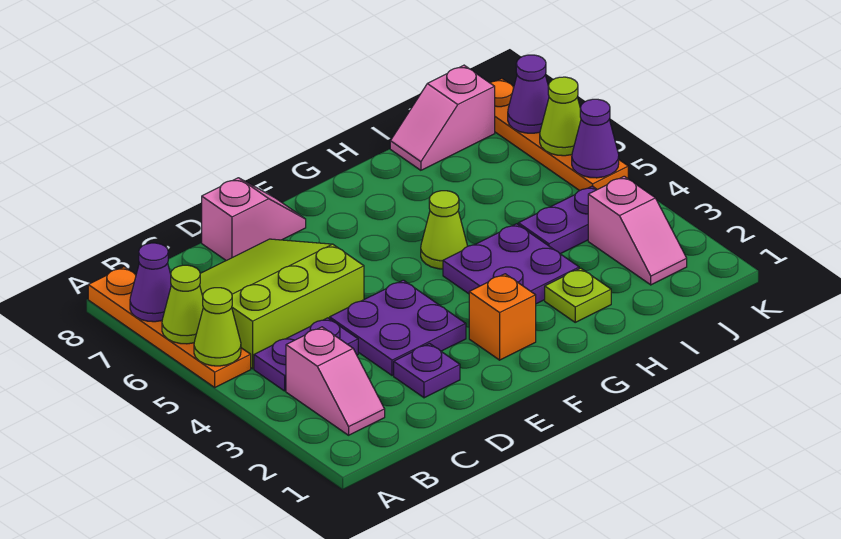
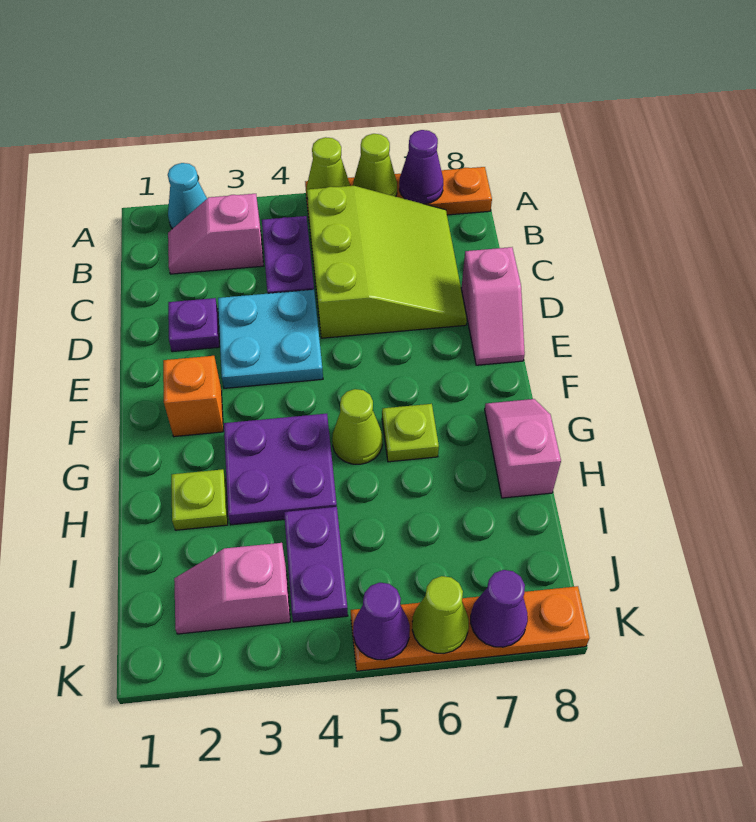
none -> cyan 1x1 cone [168,163,207,229]
purple 2x2 plate [330,280,466,376] -> cyan 2x2 plate [218,290,323,388]
none -> lime 1x1 plate [382,404,439,462]
pink 1x2 slope [390,65,495,170] -> pink 1x2 slope moved to [485,399,561,498]

